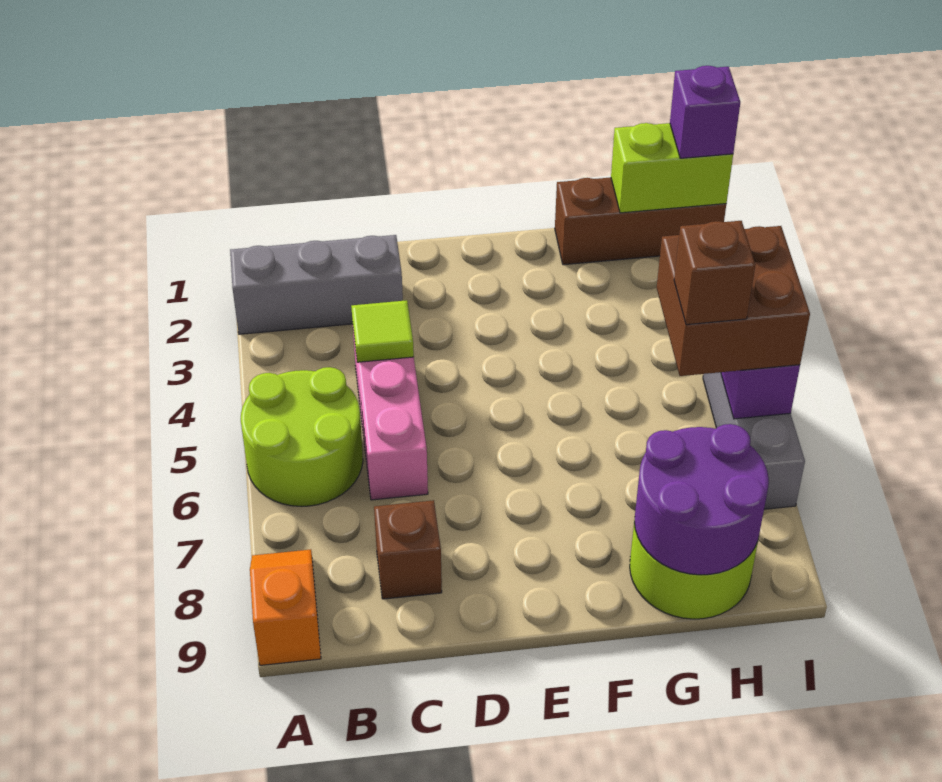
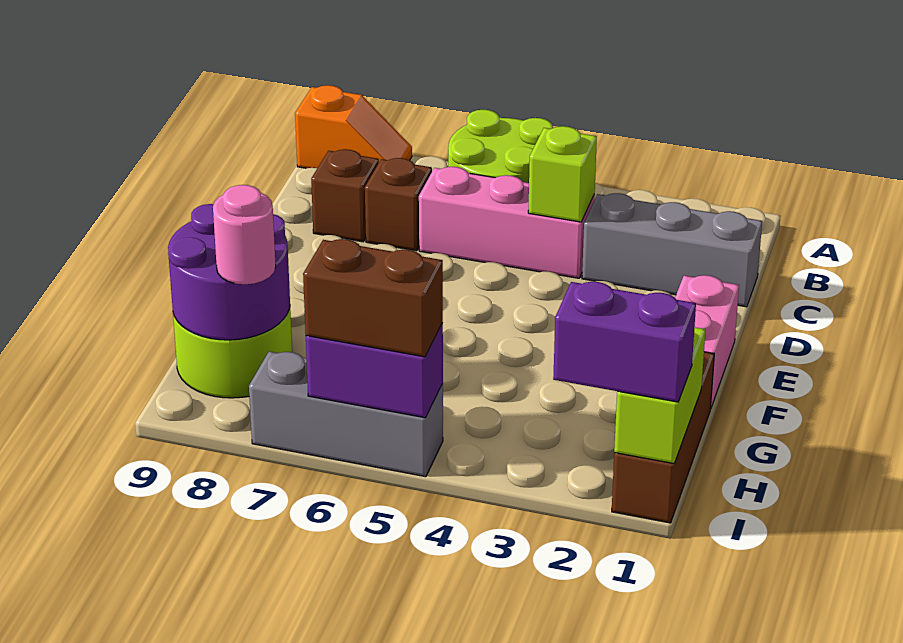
grey 1x3 brick [230,235,403,334] -> grey 1x3 brick turned to [582,193,762,307]
lime 1x1 tile [351,300,414,362] -> lime 1x1 brick [528,126,597,222]
none -> pink 1x2 brick [675,275,739,409]
brown 2x2 brick [657,226,810,376] -> brown 1x2 brick [303,239,443,357]
brown 1x1 brick [674,221,755,325] -> brown 1x1 brick moved to [365,158,432,251]
none -> pink 1x1 round brick [213,185,276,284]
purple 1x1 brick [670,66,740,158] -> purple 1x2 brick [553,282,696,402]

